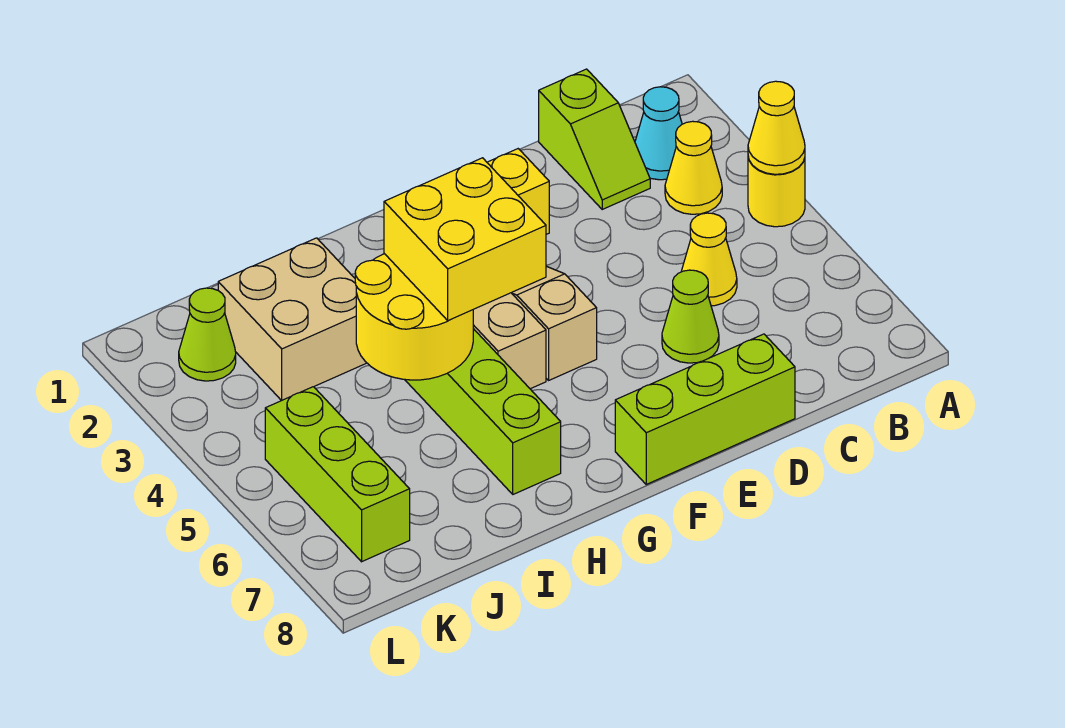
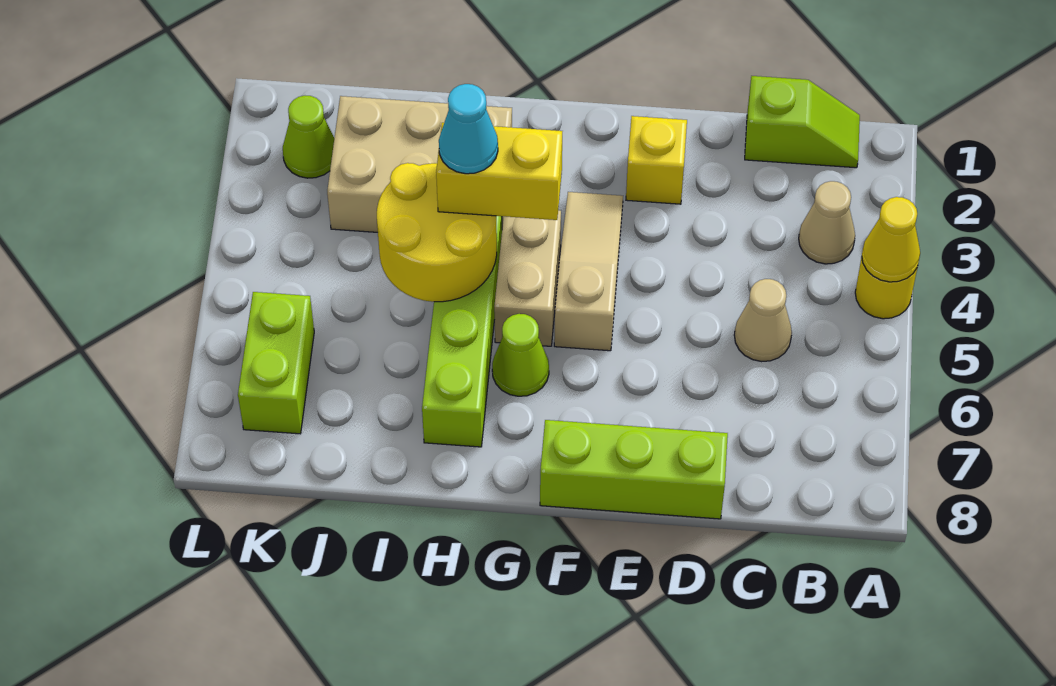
cyan 1x1 cone [635,87,682,180] -> cyan 1x1 cone moved to [439,84,498,174]
yellow 1x1 cone [665,121,722,214] -> tan 1x1 cone [799,181,855,264]
lime 1x2 slope [539,69,650,209] -> lime 1x2 slope turned to [745,76,860,168]
yellow 1x1 cone [681,213,737,306] -> tan 1x1 cone [734,279,792,362]
lime 1x1 cone [662,270,719,363] -> lime 1x1 cone moved to [492,314,549,396]
yellow 2x2 brick [384,158,546,321] -> yellow 1x2 brick [436,123,562,220]
tan 2x2 brick [218,238,366,401] -> tan 2x3 brick [327,96,512,232]
lime 1x3 brick [265,387,410,562] -> lime 1x2 brick [238,292,314,434]

